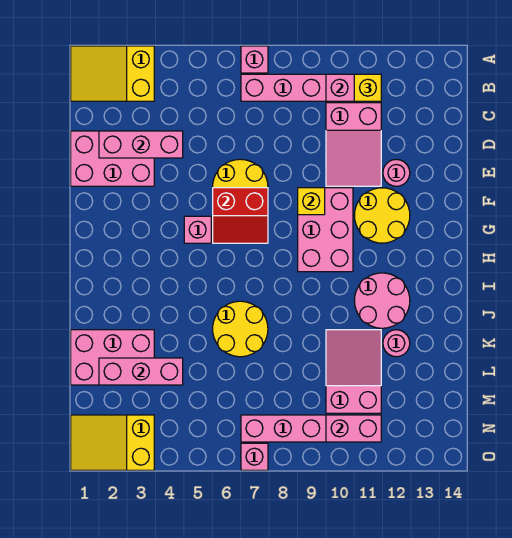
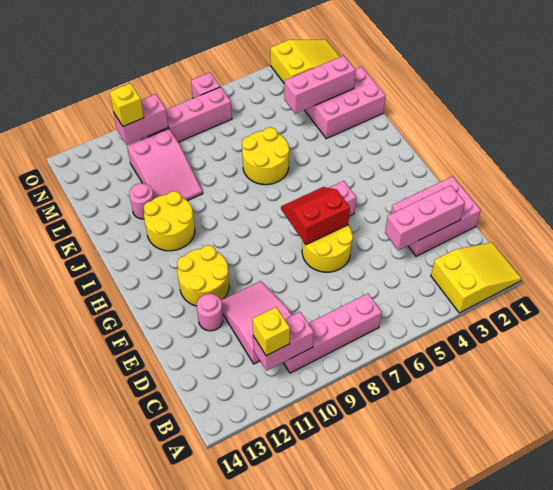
pink 1x1 brick [241,46,268,73] -> none
pink 2x3 brick [298,188,353,272] -> none
yellow 1x1 brick [298,188,325,215] -> yellow 1x1 brick moved to [109,83,144,126]
pink 2x2 round brick [354,273,410,328] -> yellow 2x2 round brick [144,191,195,251]

